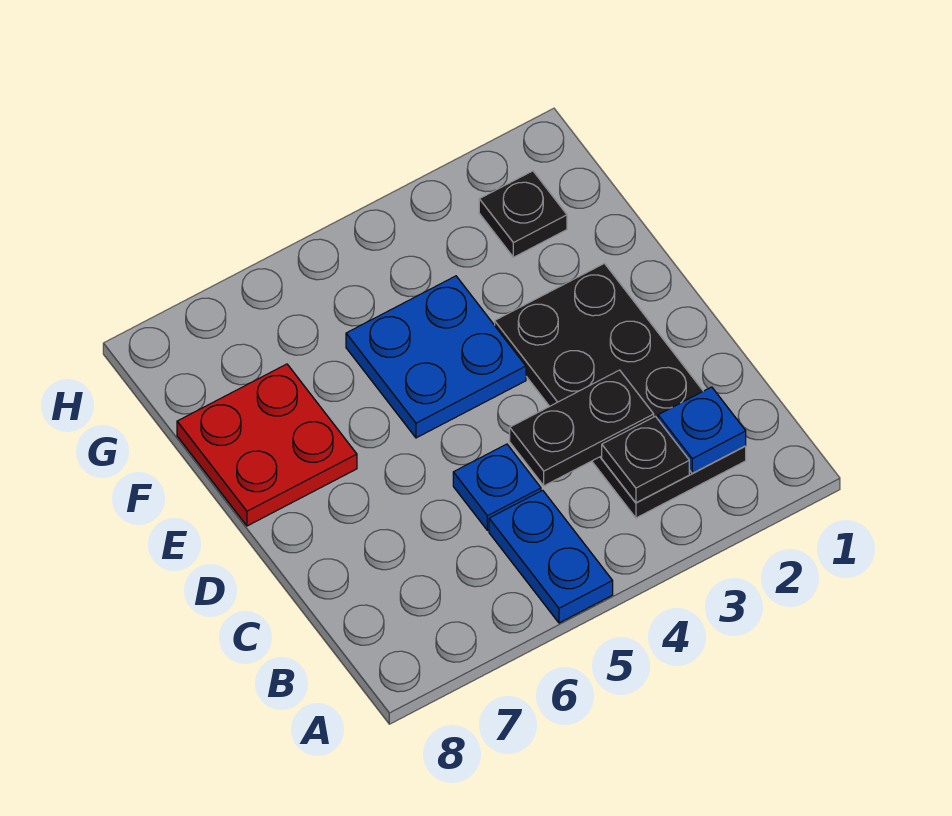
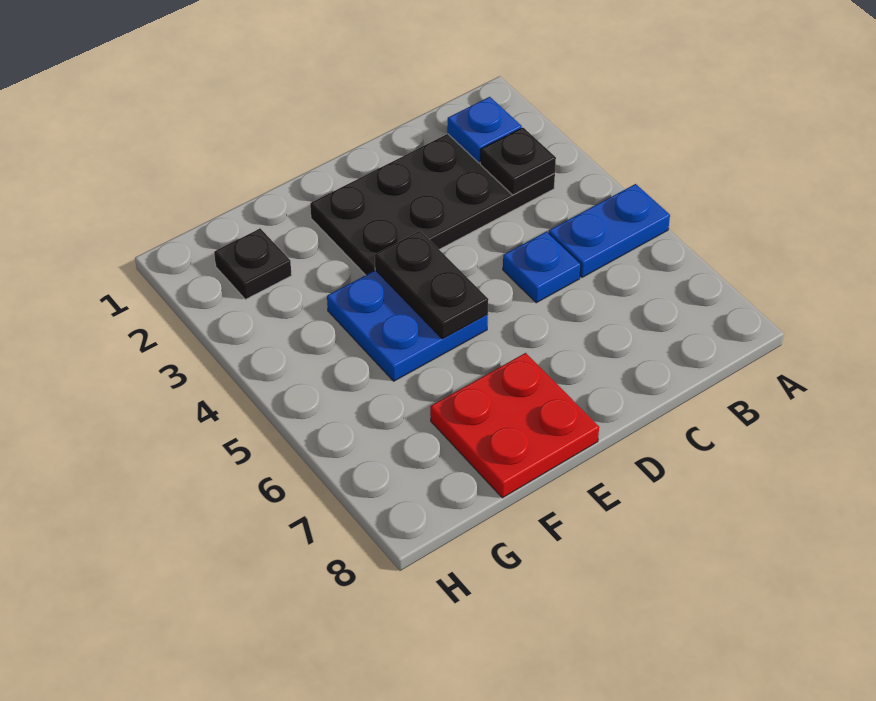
black 1x2 plate [510,370,654,486] -> black 1x2 plate moved to [375,231,488,339]

